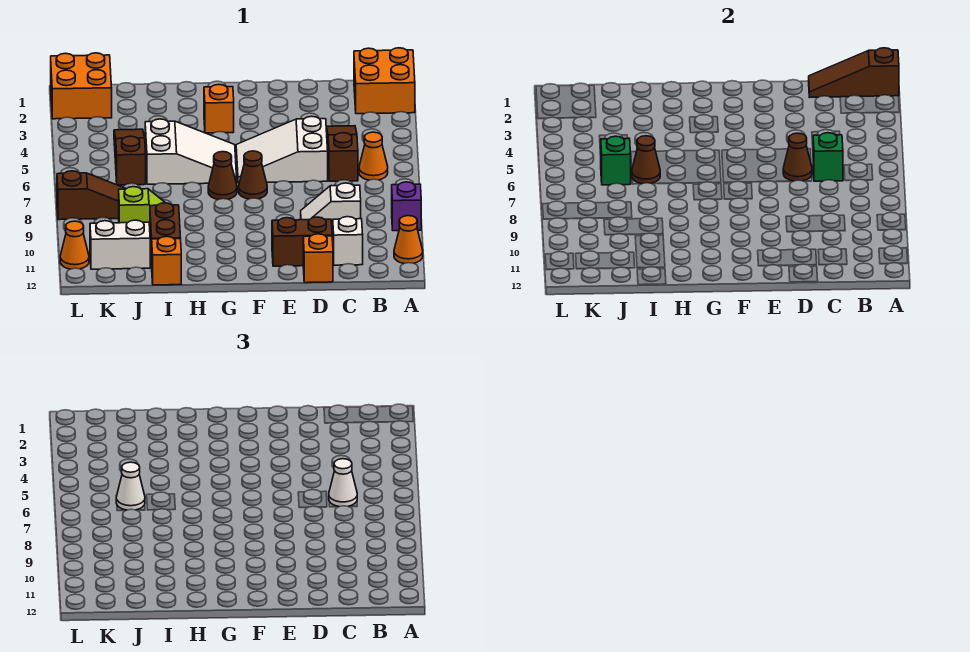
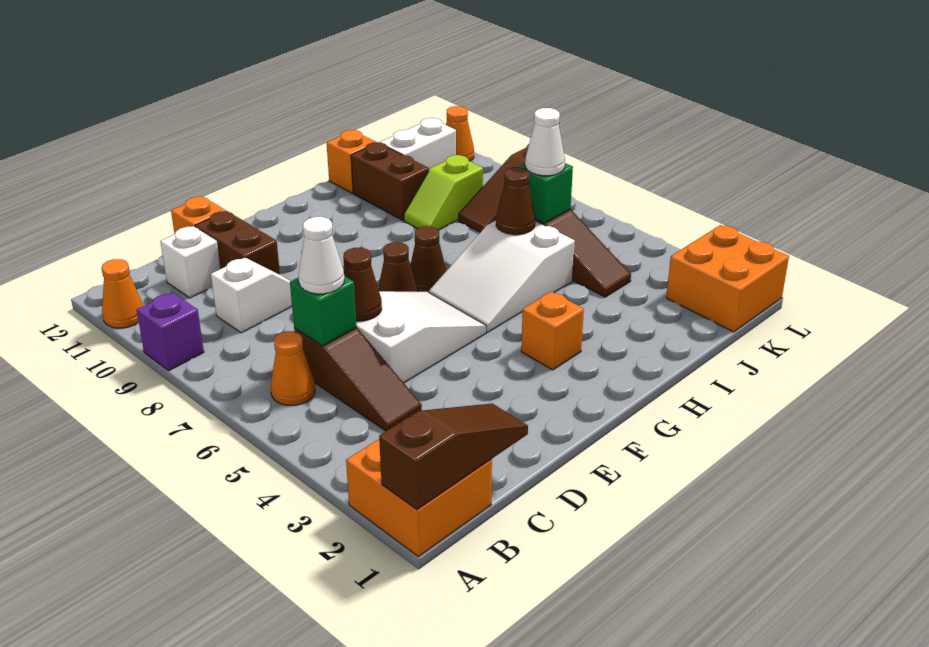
brown 1x2 brick [272,217,332,266] -> brown 1x2 brick turned to [195,211,280,275]

